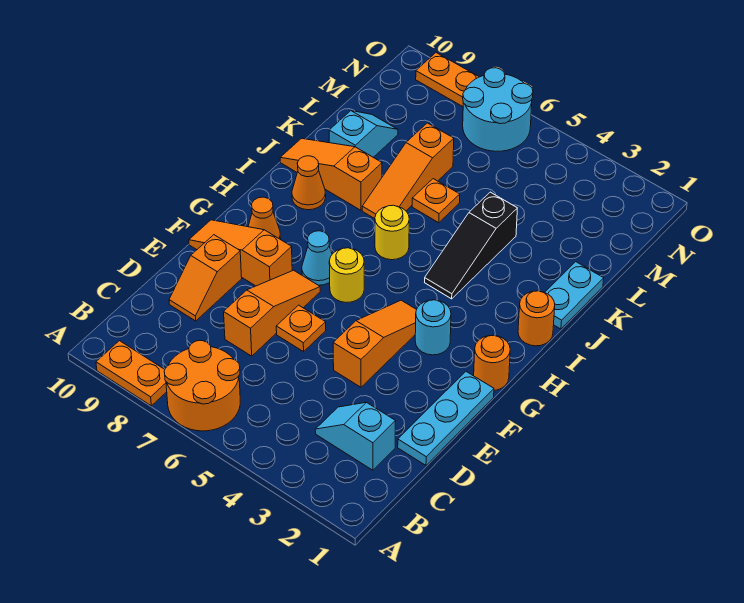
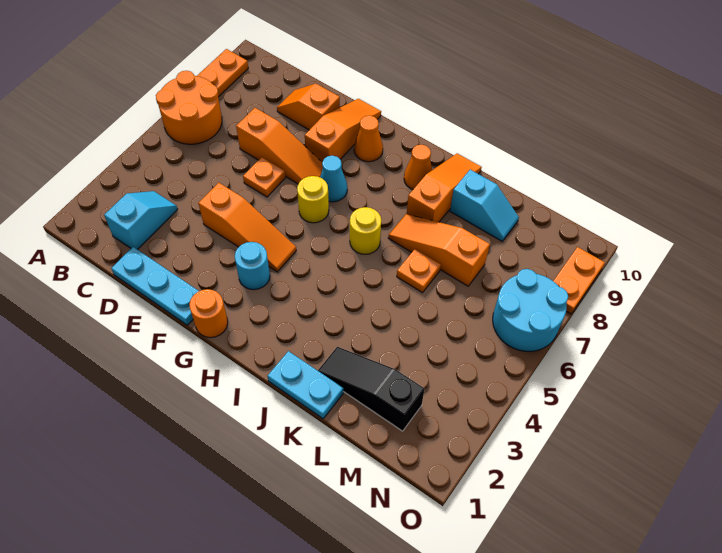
orange 1x1 round brick [518,291,555,346] -> none
black 1x3 slope [425,192,517,299] -> black 1x3 slope moved to [318,347,425,431]

